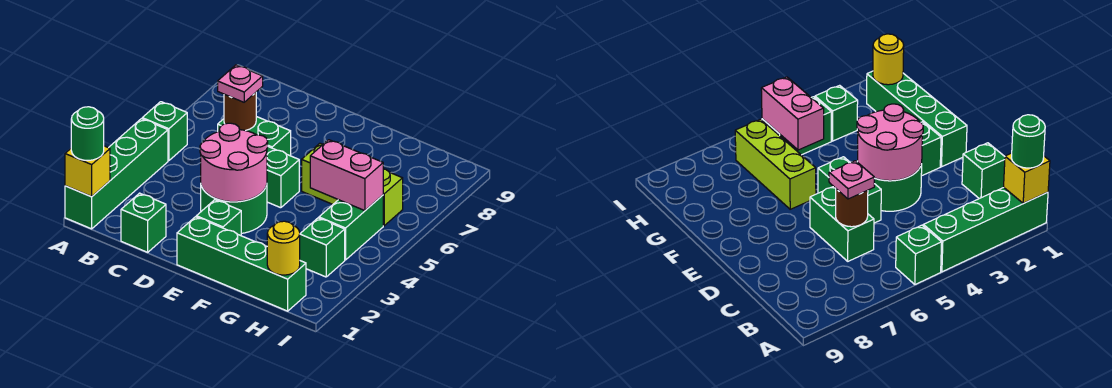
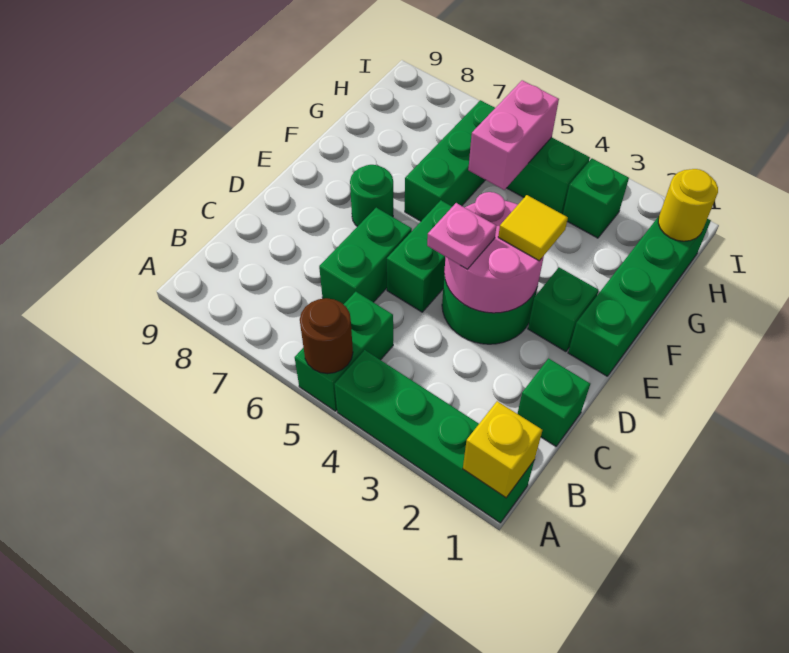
green 1x1 round brick [71,107,104,160] -> green 1x1 round brick moved to [350,165,393,227]
green 1x1 brick [142,102,187,161] -> green 1x2 brick [295,292,393,411]
brown 1x1 round brick [224,93,256,131] -> brown 1x1 round brick moved to [300,298,353,374]
pink 1x1 plate [218,65,263,102] -> pink 1x1 plate moved to [427,203,496,269]
none -> yellow 1x1 tile [498,195,568,261]
lime 1x3 brick [302,143,403,226] -> green 1x3 brick [405,100,495,221]

